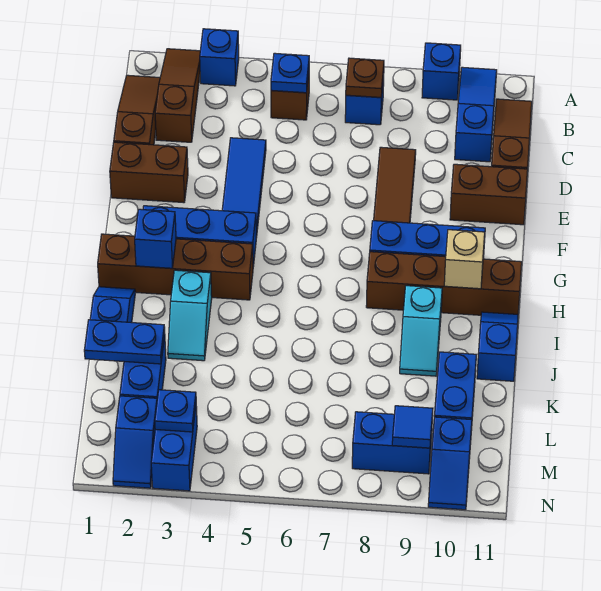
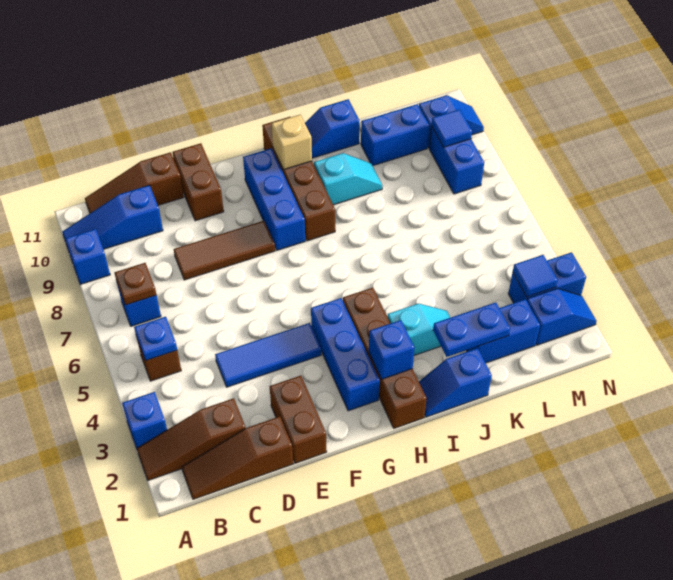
blue 1x2 plate [84,320,165,364] -> blue 1x2 plate turned to [433,302,510,357]
blue 1x1 plate [155,390,196,432] -> blue 1x1 tile [513,255,558,297]

